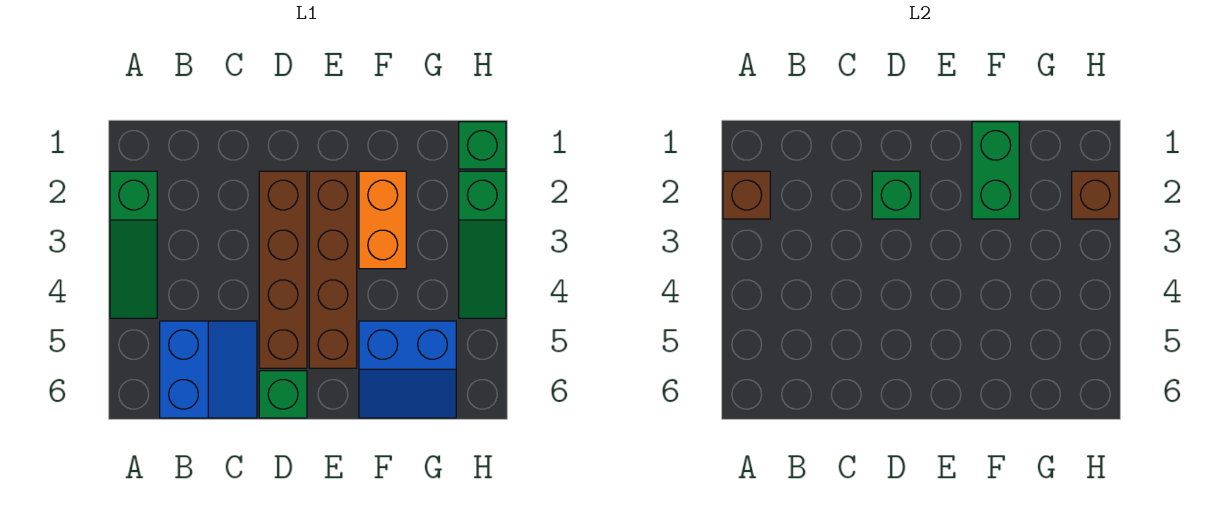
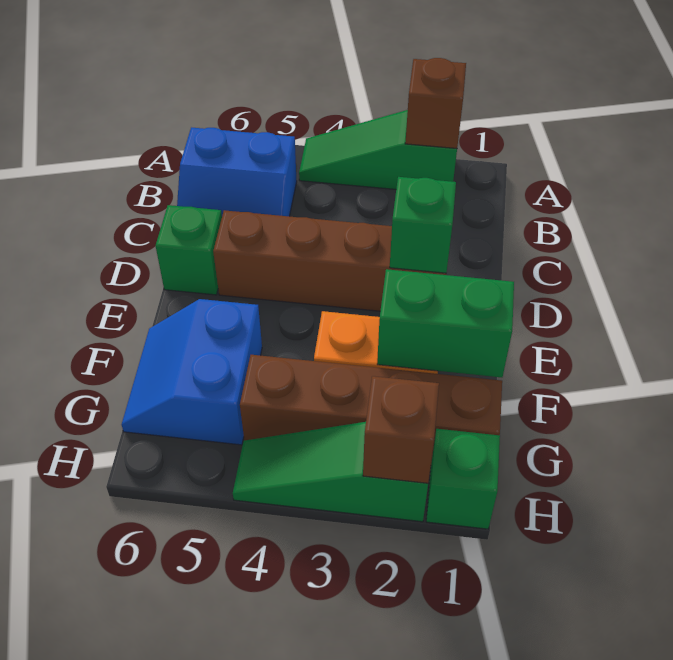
brown 1x4 brick [309,171,357,368] -> brown 1x4 brick moved to [240,355,502,463]

